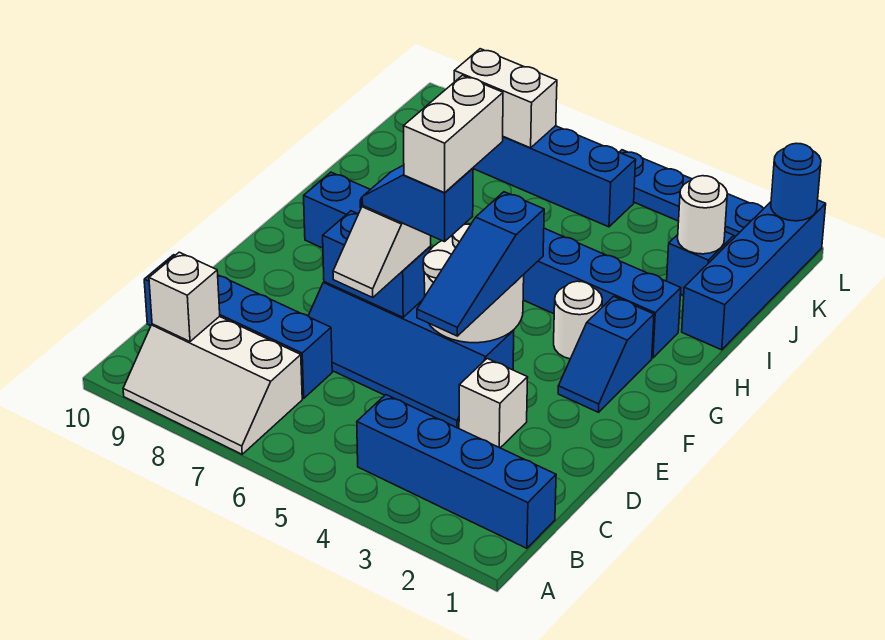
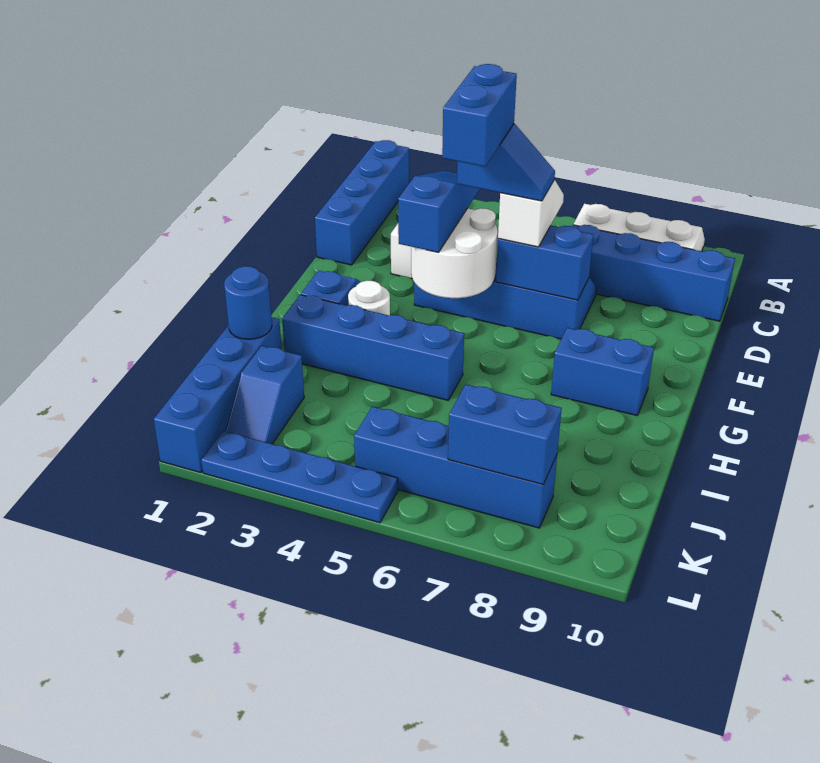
blue 1x4 brick [357,395,556,548] -> blue 1x4 brick turned to [315,140,409,265]
white 1x1 brick [149,252,220,341] -> none
white 1x2 brick [404,75,503,193] -> blue 1x2 brick [442,64,517,167]
white 1x1 round brick [678,176,727,254] -> none
white 1x2 brick [454,49,557,148] -> blue 1x2 brick [448,384,562,484]
blue 1x1 round brick [771,143,821,221] -> blue 1x1 round brick moved to [224,266,272,339]

